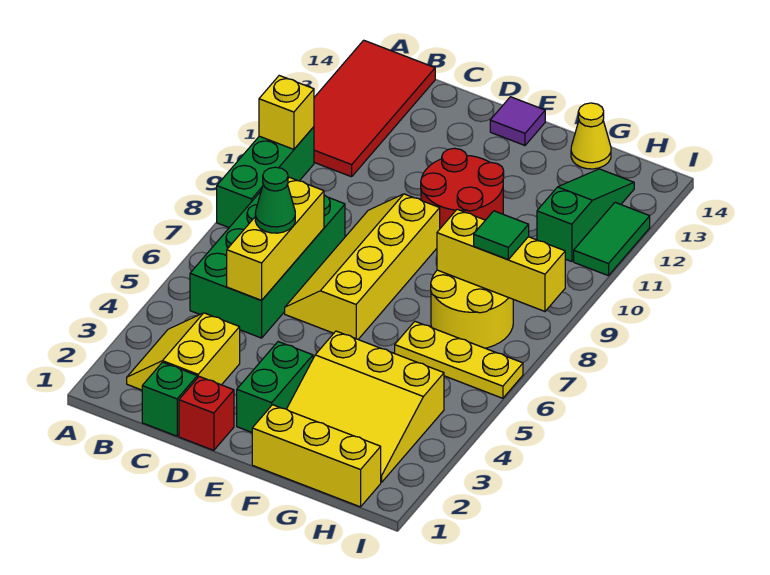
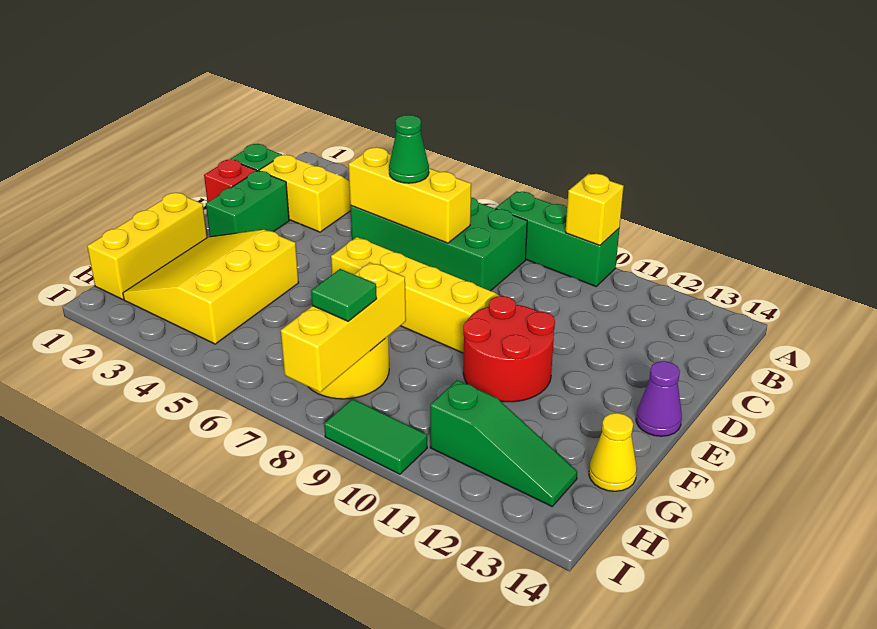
red 2x4 tile [314,40,435,177] -> none
green 1x2 brick [237,342,313,432] -> green 1x2 brick turned to [206,171,289,237]
purple 1x1 tile [490,97,545,145] -> purple 1x1 cone [636,361,682,436]
yellow 1x3 plate [395,322,523,398] -> none
green 1x2 tile [574,203,650,276] -> green 1x2 tile moved to [324,399,427,474]

